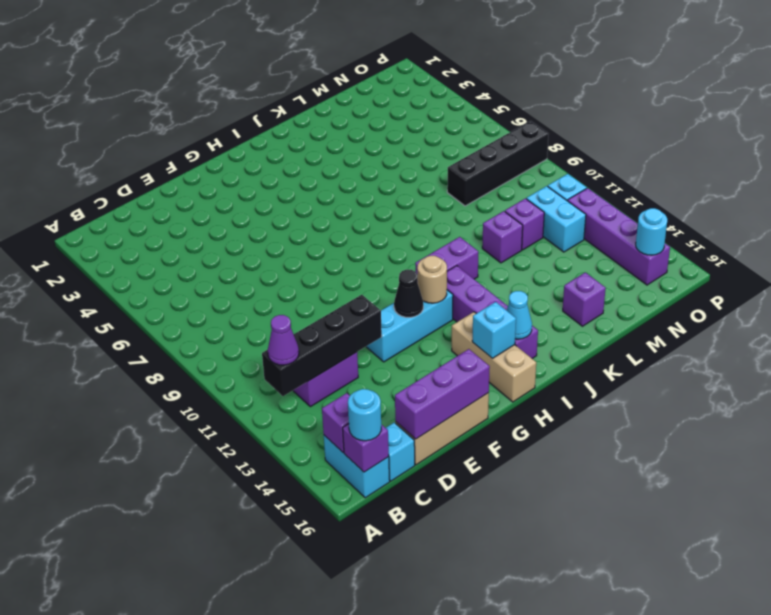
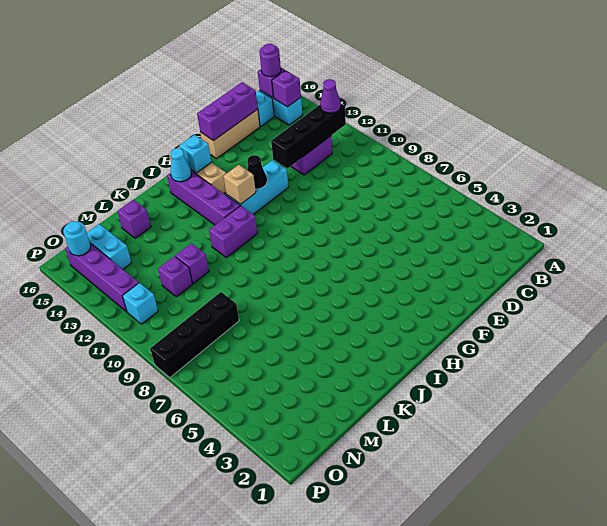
cyan 1x1 round brick [348,389,381,441] -> purple 1x1 round brick [259,44,281,77]
tan 1x1 round brick [417,256,447,303] -> tan 1x1 brick [224,165,256,204]
cyan 1x2 brick [526,186,586,252] -> cyan 1x2 brick moved to [87,224,132,269]

